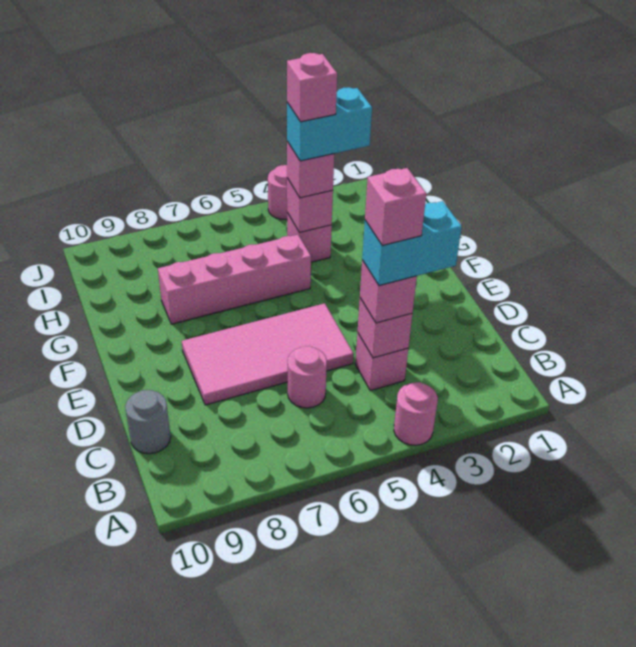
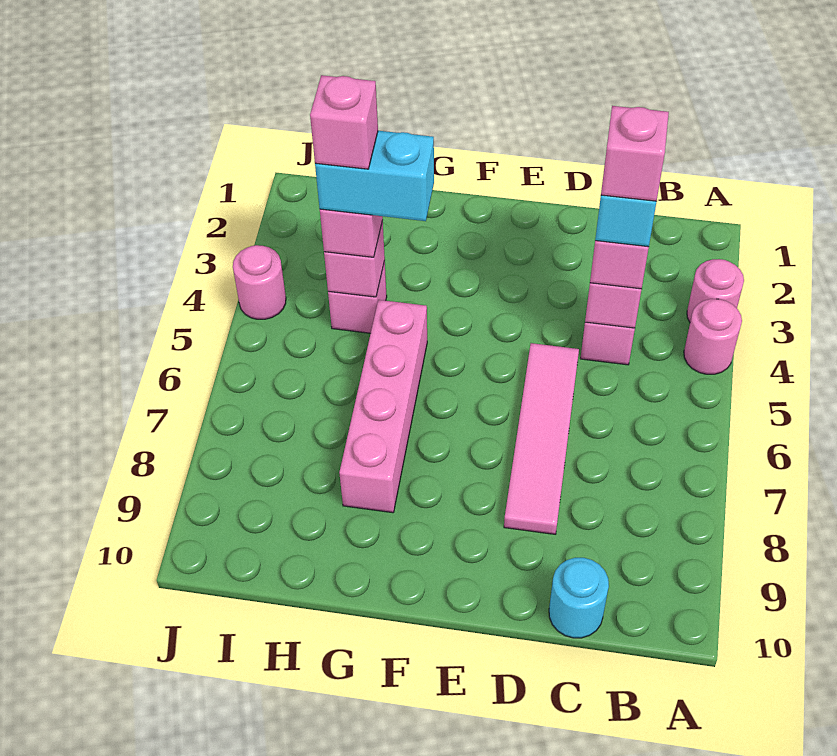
pink 1x1 round brick [288,346,327,408] -> pink 1x1 round brick moved to [687,259,744,322]
grey 1x1 round brick [125,390,171,454] -> cyan 1x1 round brick [549,558,609,638]
pink 2x4 tile [182,303,354,405] -> pink 1x4 tile [504,343,579,534]
cyan 1x2 brick [287,87,372,161] -> cyan 1x2 brick turned to [315,131,434,221]

